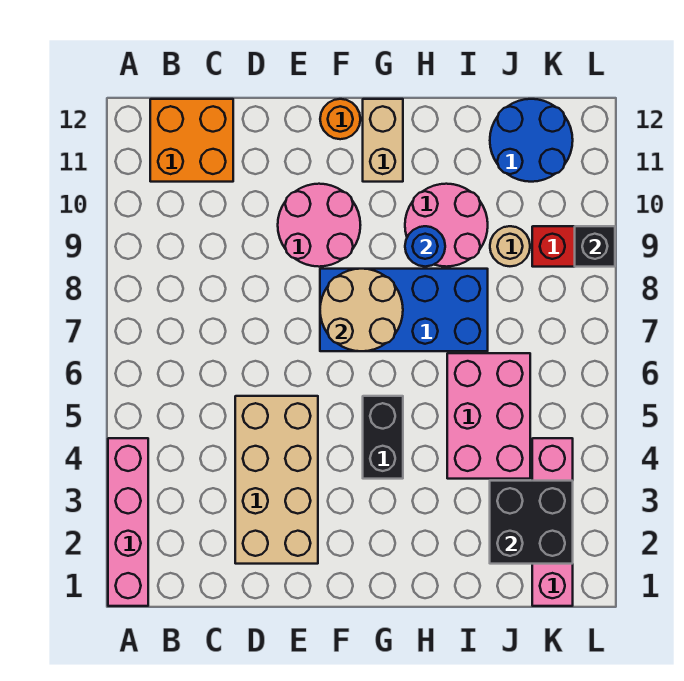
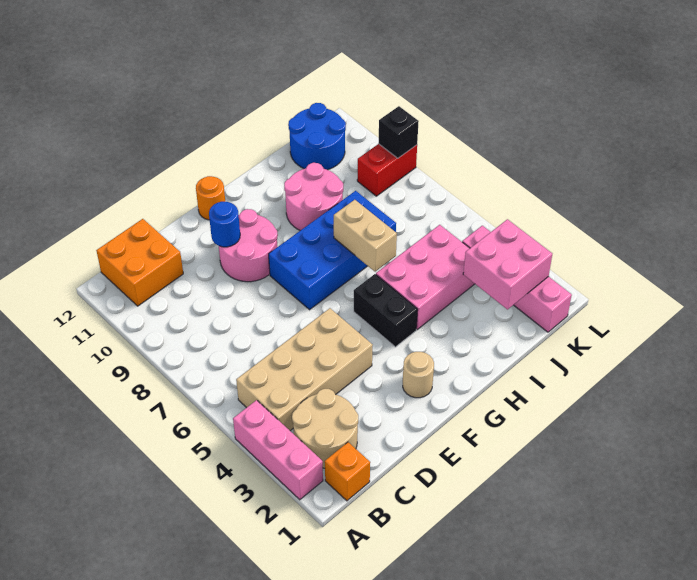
pink 1x4 brick [108,438,148,606] -> pink 1x3 brick [233,400,323,500]
none -> orange 1x1 brick [325,442,370,501]
tan 2x4 brick [235,396,318,564] -> tan 2x4 brick turned to [236,308,373,431]
tan 2x2 round brick [320,269,403,351] -> tan 2x2 round brick moved to [292,389,358,468]
tan 1x2 brick [363,99,403,182] -> tan 1x2 brick moved to [334,200,397,272]
blue 1x1 round brick [405,226,445,267] -> blue 1x1 round brick moved to [209,202,240,247]
pink 2x3 brick [447,353,530,479] -> pink 2x3 brick turned to [376,225,475,329]
black 2x2 brick [490,481,573,564] -> pink 2x2 brick [463,219,552,309]
tan 1x1 round brick [490,226,530,266] -> tan 1x1 round brick moved to [403,352,434,398]

